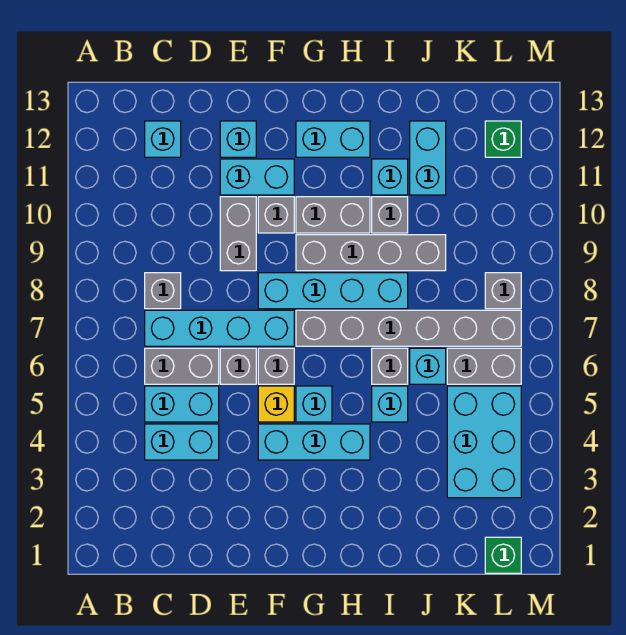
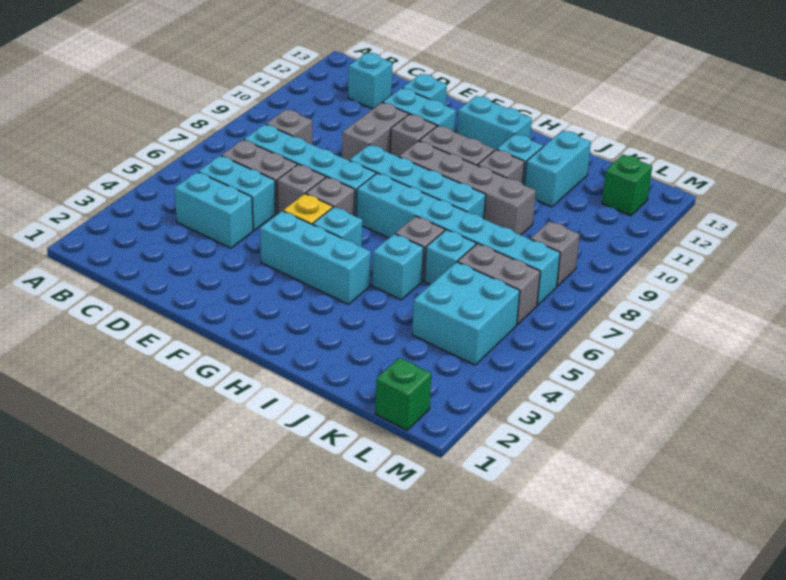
grey 1x6 brick [296,310,521,346] -> cyan 1x6 brick [357,173,560,305]
cyan 2x3 brick [447,386,521,498] -> cyan 2x2 brick [412,262,520,365]

